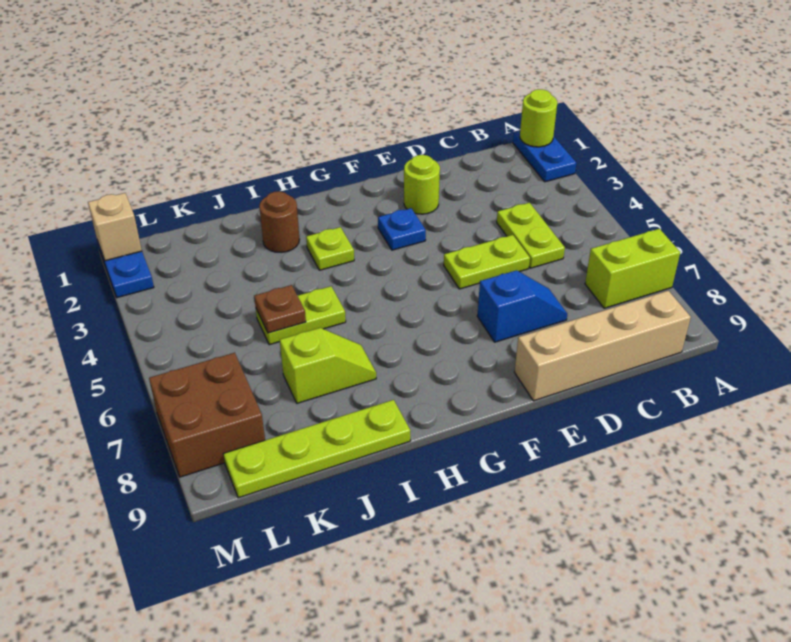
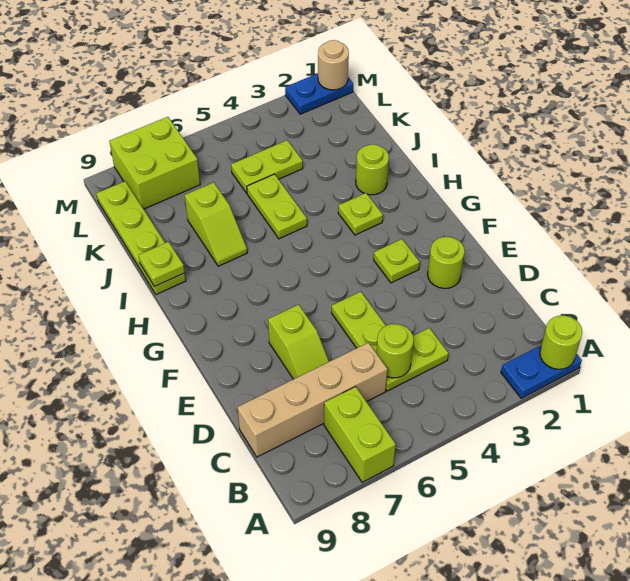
tan 1x4 brick [514,291,691,401] -> tan 1x4 brick turned to [237,343,387,457]
none -> lime 1x1 round brick [376,324,414,378]
blue 1x2 slope [477,270,567,342] -> lime 1x2 slope [268,305,329,379]
blue 1x1 plate [378,208,426,250] -> lime 1x1 plate [374,239,420,283]
brown 1x1 round brick [259,191,300,252] -> lime 1x1 round brick [356,144,389,195]
none -> lime 1x1 plate [139,242,185,287]
brown 1x1 plate [254,285,306,333] -> none
none -> lime 1x2 plate [231,140,303,193]
brown 2x2 brick [149,353,265,477] -> lime 2x2 brick [109,117,200,209]
tan 1x1 brick [88,193,142,261] -> tan 1x1 round brick [318,40,349,90]

